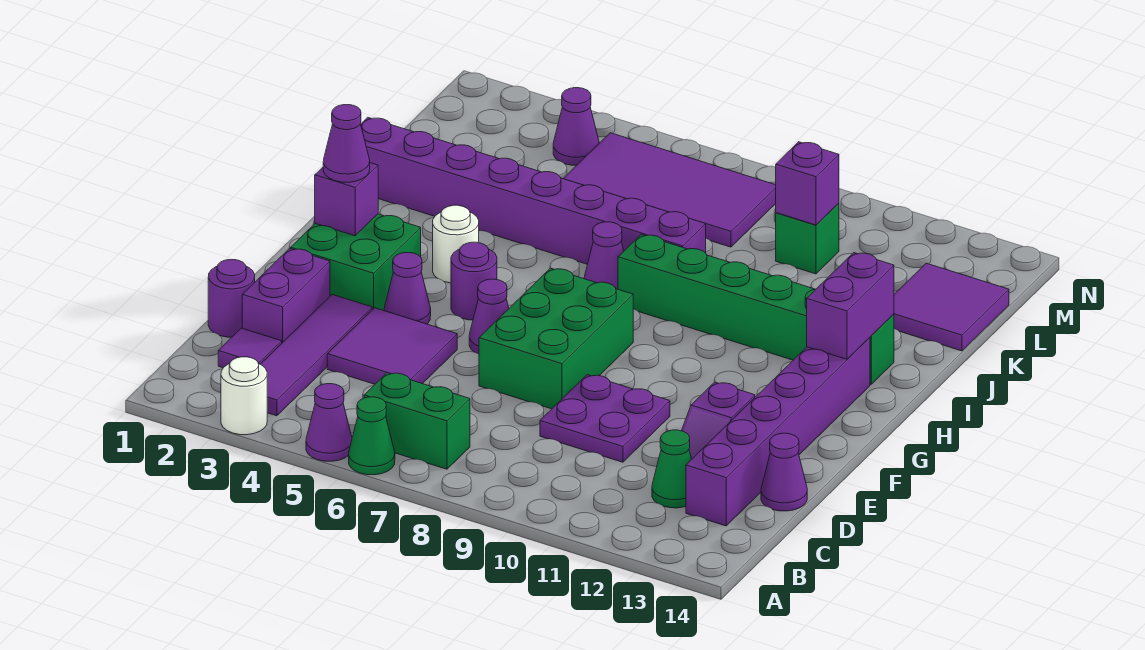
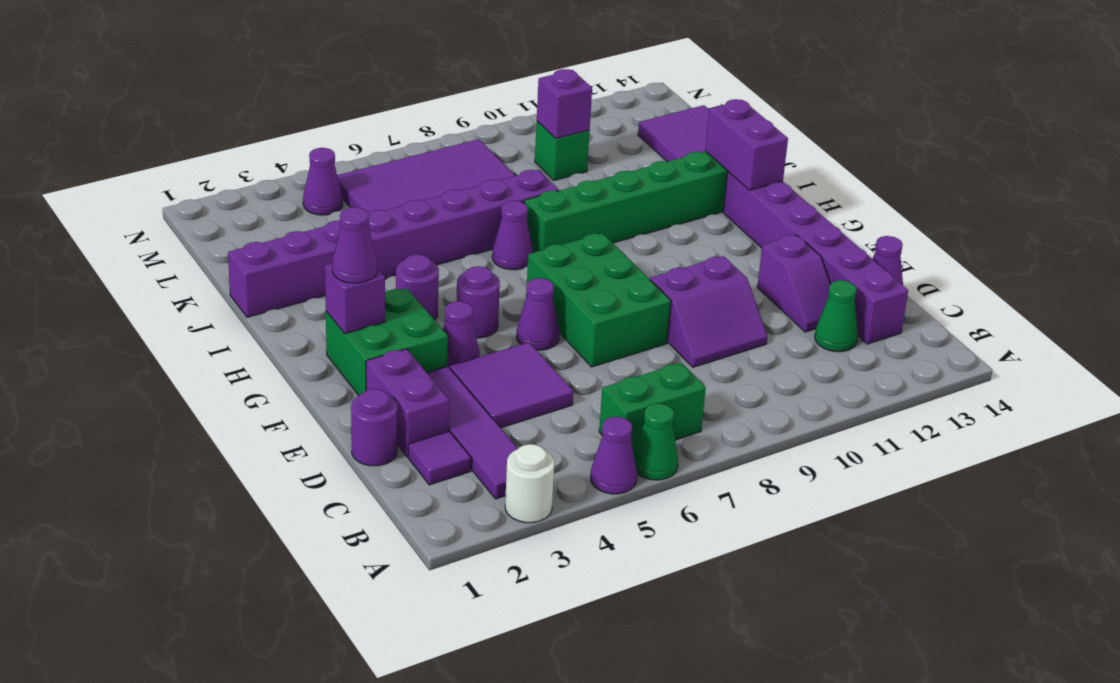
purple 2x2 plate [540,375,670,462] -> purple 2x2 slope [650,256,767,367]
white 1x1 round brick [433,205,479,283] -> purple 1x1 round brick [396,255,439,320]

